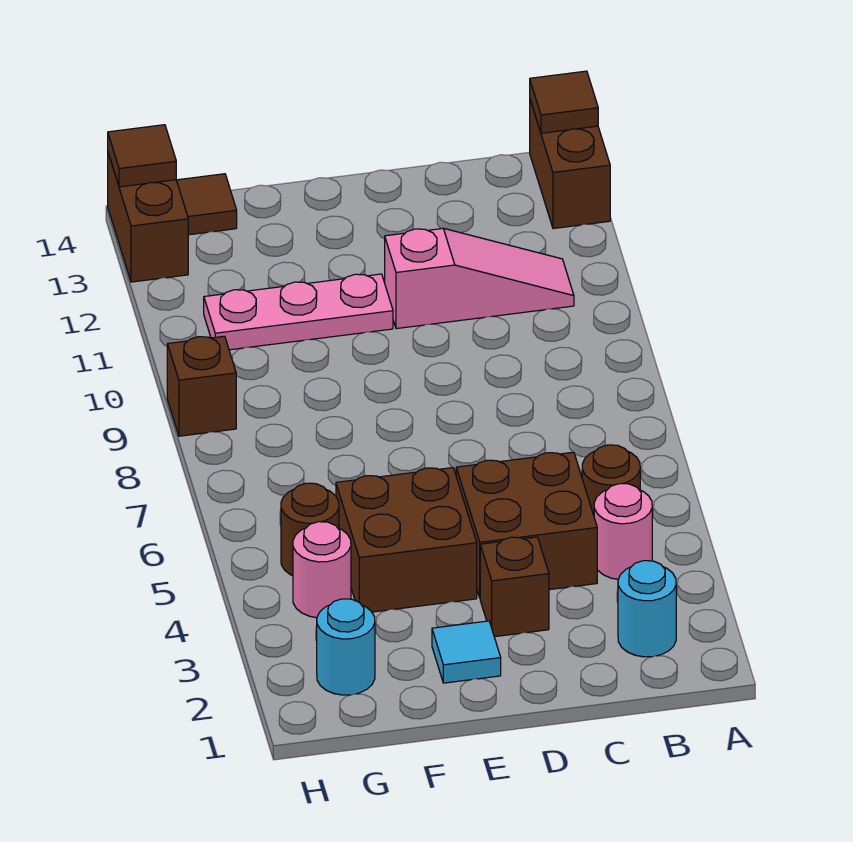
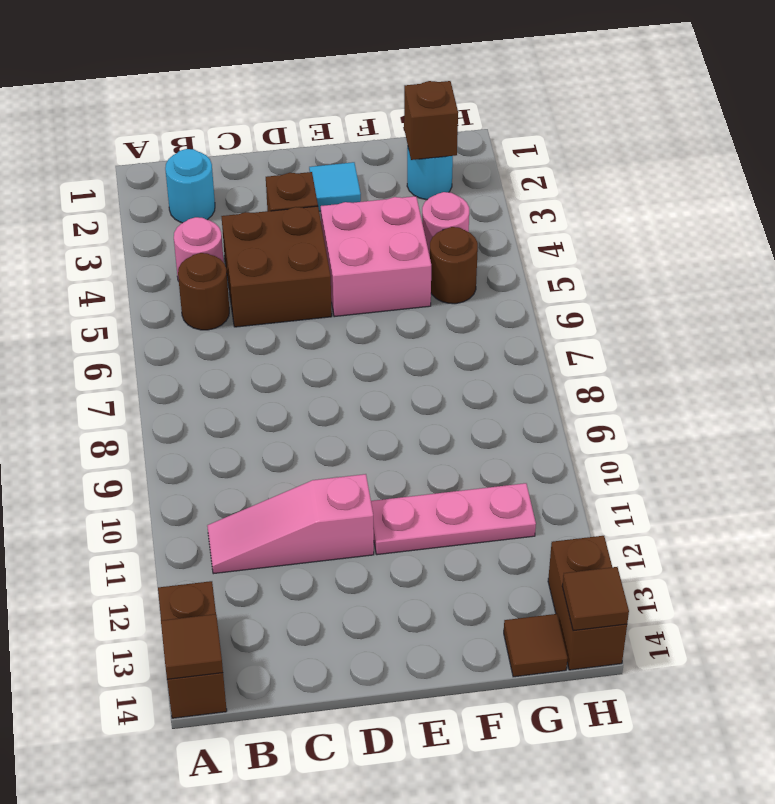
brown 2x2 brick [336,468,477,612] -> pink 2x2 brick [321,196,431,317]
brown 1x1 brick [167,336,236,436] -> brown 1x1 brick moved to [404,81,458,160]

